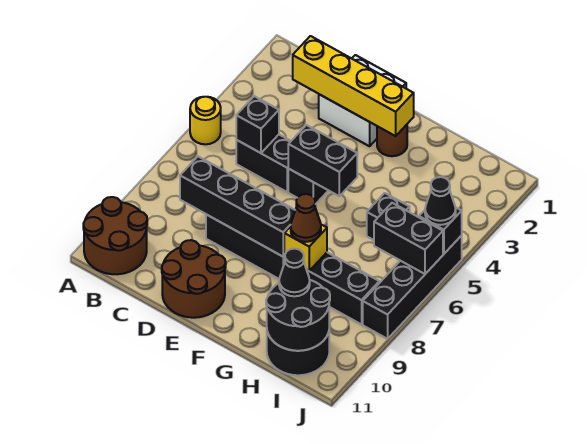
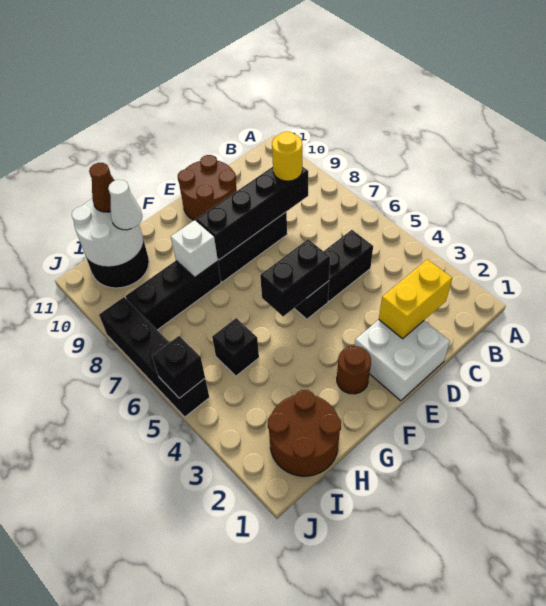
yellow 1x1 round brick [190,97,221,144] -> yellow 1x1 round brick moved to [272,132,302,181]
brown 2x2 round brick [83,197,147,274] -> brown 2x2 round brick moved to [268,390,341,476]
yellow 1x4 brick [293,36,414,136] -> yellow 1x2 brick [379,259,452,339]
black 1x1 brick [236,96,279,153] -> none
yellow 1x1 brick [284,225,327,271] -> white 1x1 brick [171,220,218,277]
brown 1x1 cone [291,194,321,242] -> brown 1x1 cone moved to [89,163,115,212]
black 2x2 round brick [266,280,330,351] -> white 2x2 round brick [72,199,143,266]
black 1x1 cone [279,249,310,296] -> white 1x1 cone [108,180,142,230]
black 1x2 brick [374,203,443,274] -> none
black 1x1 cone [425,177,456,225] -> none

